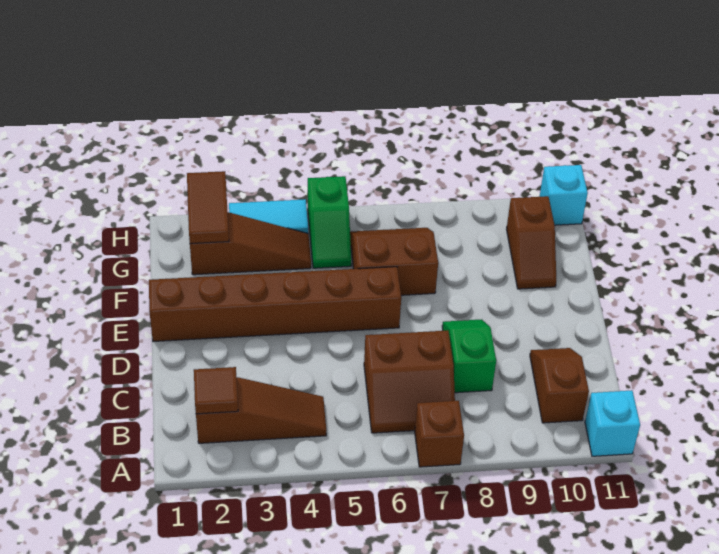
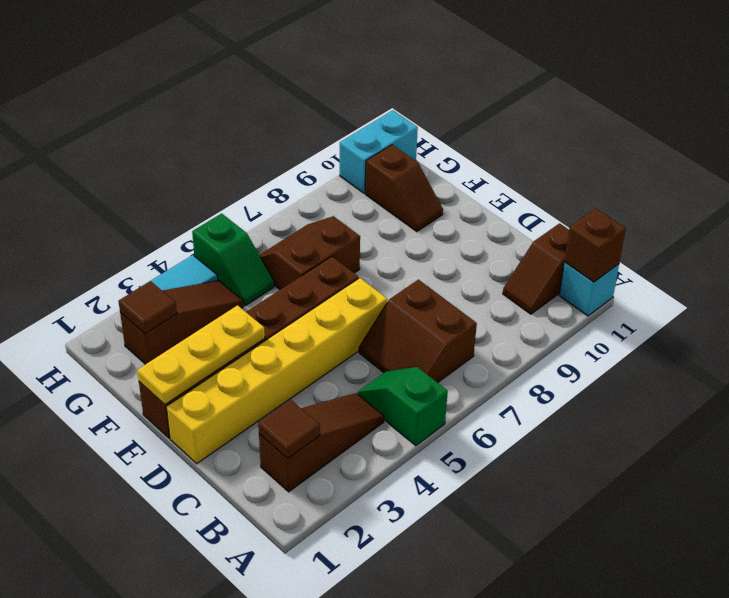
brown 1x1 brick [415,401,464,467] -> brown 1x1 brick moved to [564,208,626,282]
brown 2x2 slope [364,330,455,433] -> brown 2x2 slope turned to [359,280,477,383]
brown 1x2 slope [530,348,589,423] -> brown 1x2 slope turned to [503,223,569,314]
green 1x2 slope [442,319,496,393] -> green 1x2 slope moved to [357,367,448,446]
none -> yellow 1x6 brick [166,278,387,464]
none -> yellow 1x3 plate [137,305,265,405]
brown 1x2 tile [187,171,229,244] -> brown 1x1 tile [119,281,177,334]
cyan 1x1 brick [540,165,588,225] -> cyan 1x2 brick [340,110,418,193]

